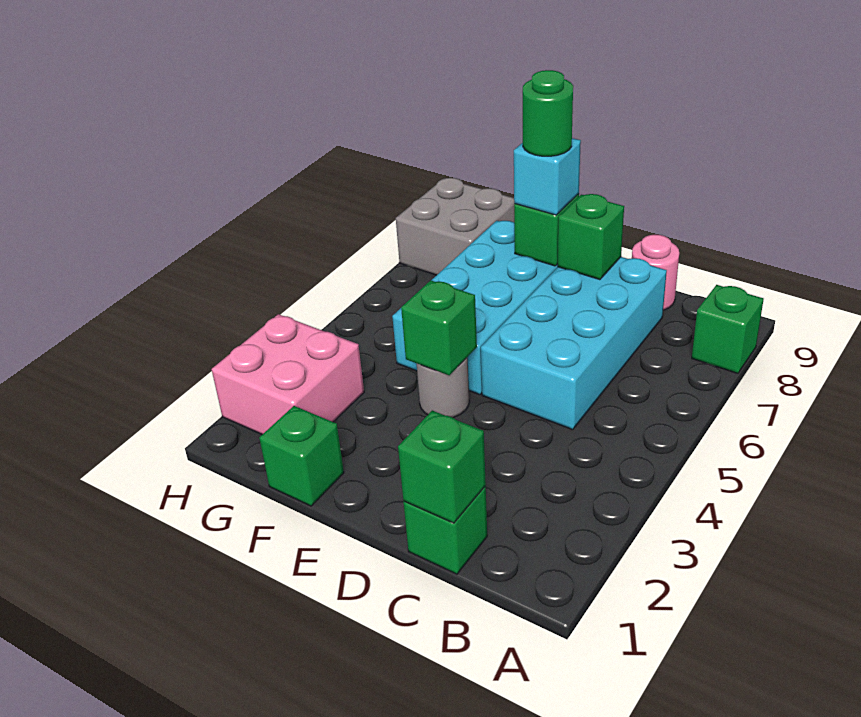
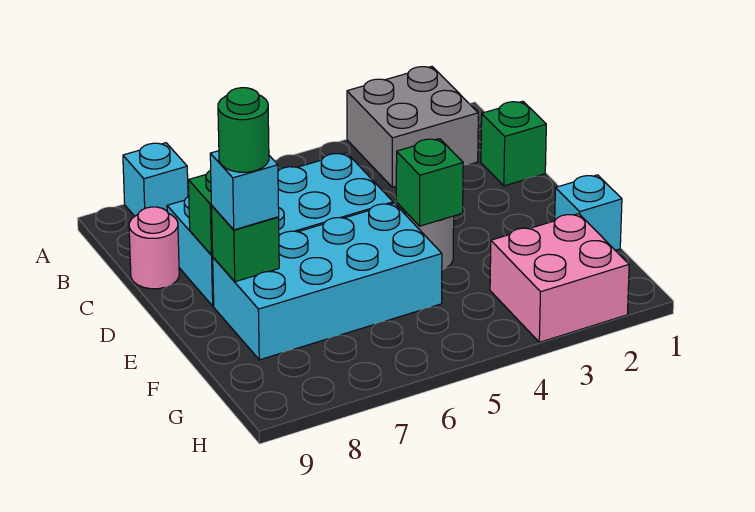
green 1x1 brick [692,285,764,373] -> cyan 1x1 brick [123,143,188,216]
green 1x1 brick [398,411,486,523] -> none
green 1x1 brick [259,406,344,506] -> cyan 1x1 brick [555,175,622,250]
grey 2x2 brick [396,178,515,275] -> grey 2x2 brick moved to [347,66,478,187]

